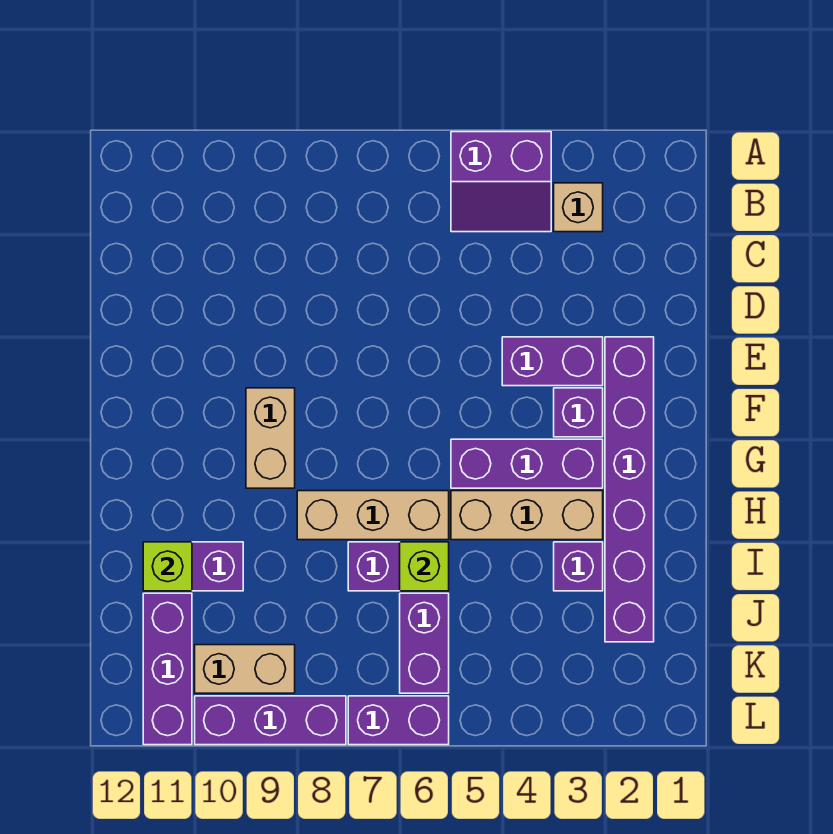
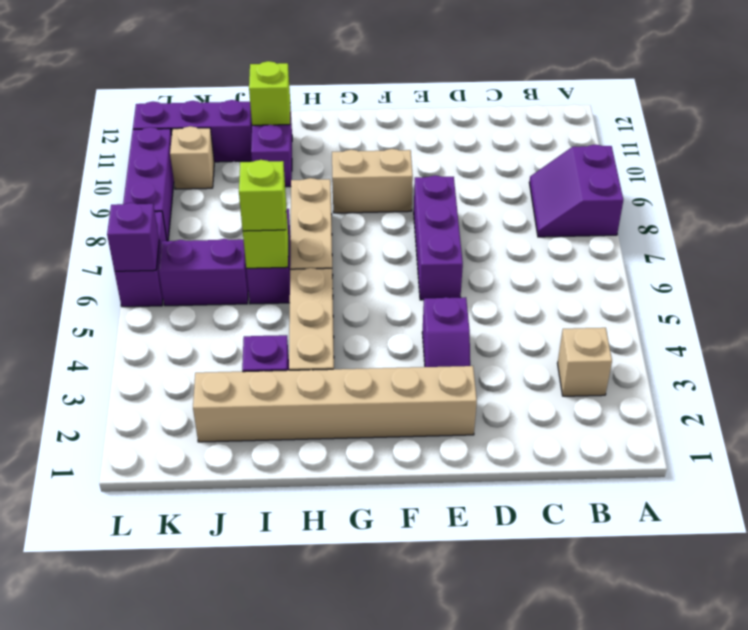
purple 2x2 slope [451,132,551,232] -> purple 2x2 slope moved to [529,145,623,237]
purple 1x6 brick [605,337,654,642] -> tan 1x6 brick [193,366,477,442]
purple 1x2 brick [502,337,603,386] -> purple 1x2 slope [422,297,470,367]
purple 1x1 brick [554,388,603,437] -> purple 1x1 brick moved to [107,203,159,271]
purple 1x3 brick [451,439,603,488] -> purple 1x3 brick moved to [414,175,463,300]
none -> lime 1x1 brick [239,160,286,231]
tan 1x2 brick [195,645,295,693] -> tan 1x1 brick [170,126,214,189]

